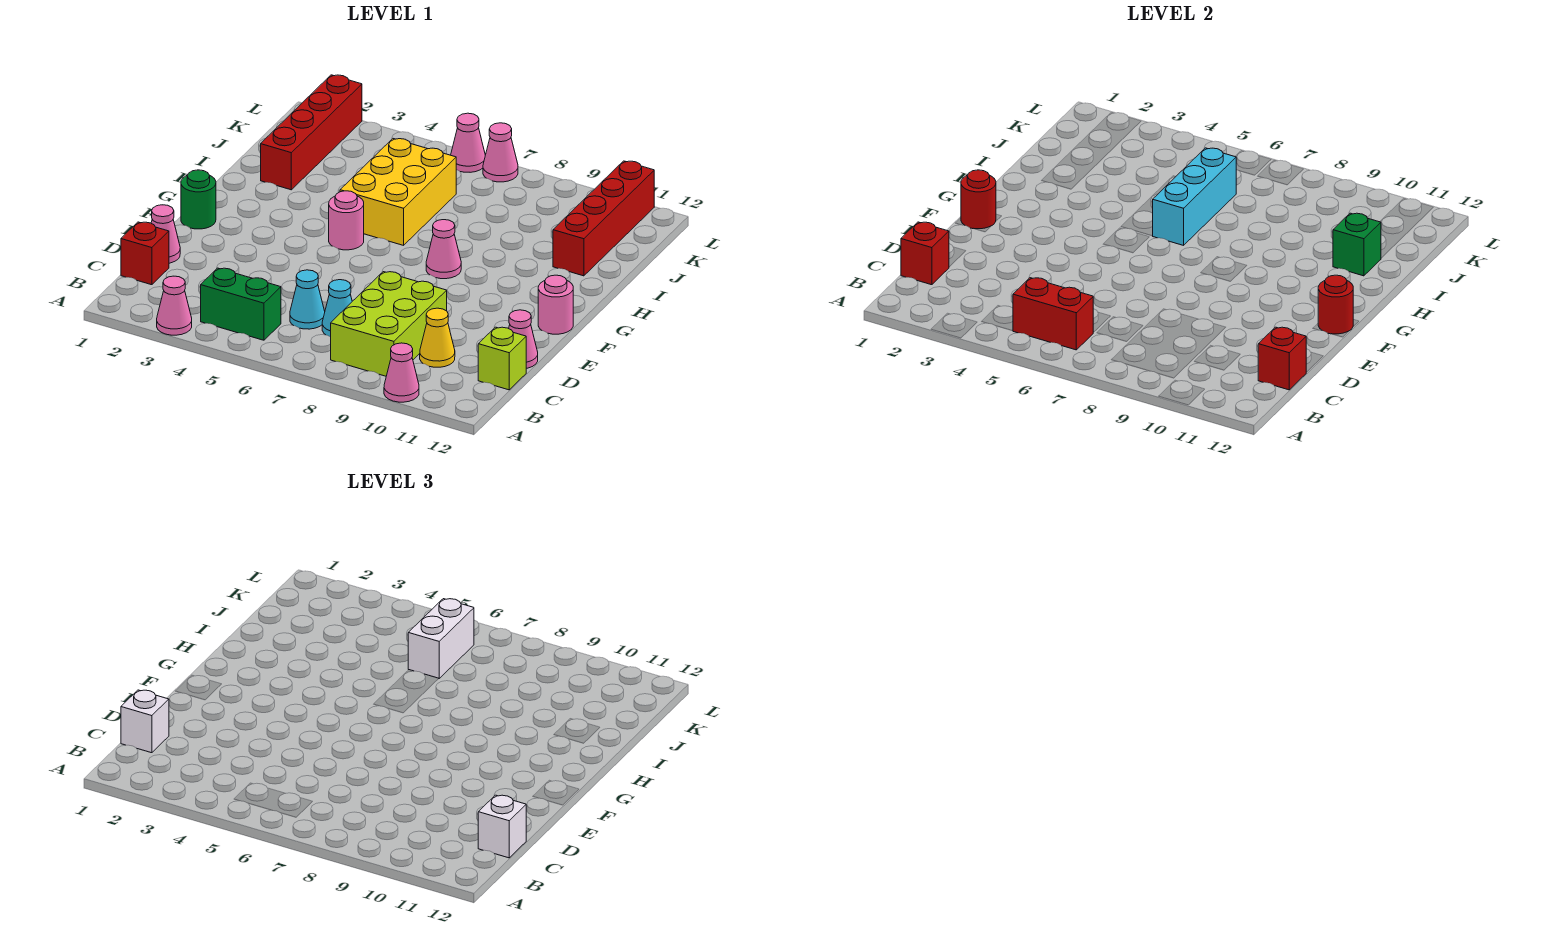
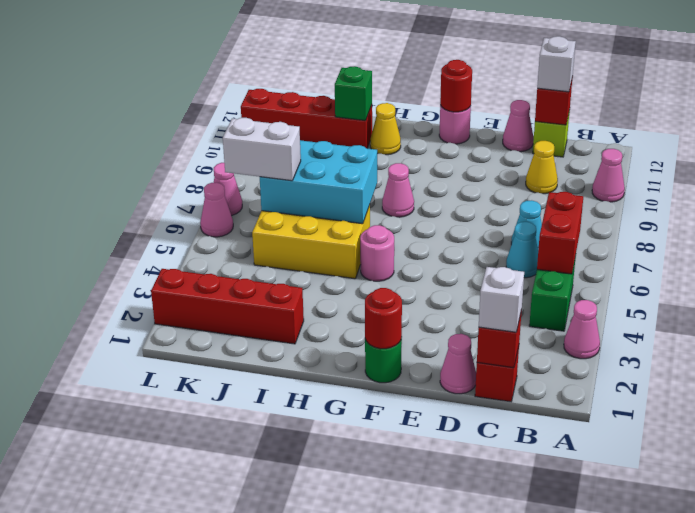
lime 2x3 brick [331,272,447,376] -> none
cyan 1x3 brick [1153,148,1236,245] -> cyan 2x3 brick [260,140,377,224]
none -> yellow 1x1 cone [370,103,401,155]

